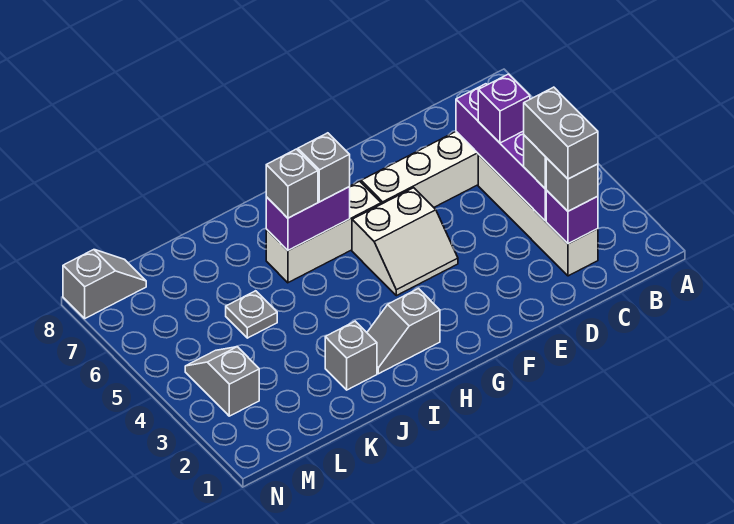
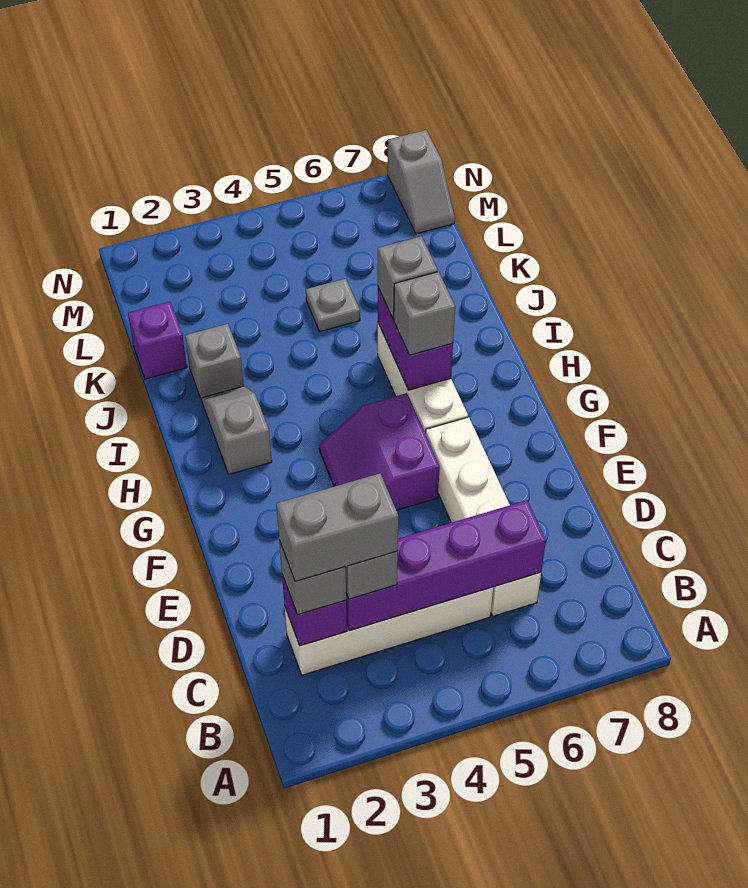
purple 1x1 brick [478,74,530,143] -> purple 1x1 brick moved to [128,302,187,379]
white 2x2 slope [352,188,458,296] -> purple 2x2 slope [319,393,440,510]
grey 1x2 slope [185,347,259,416] -> none

